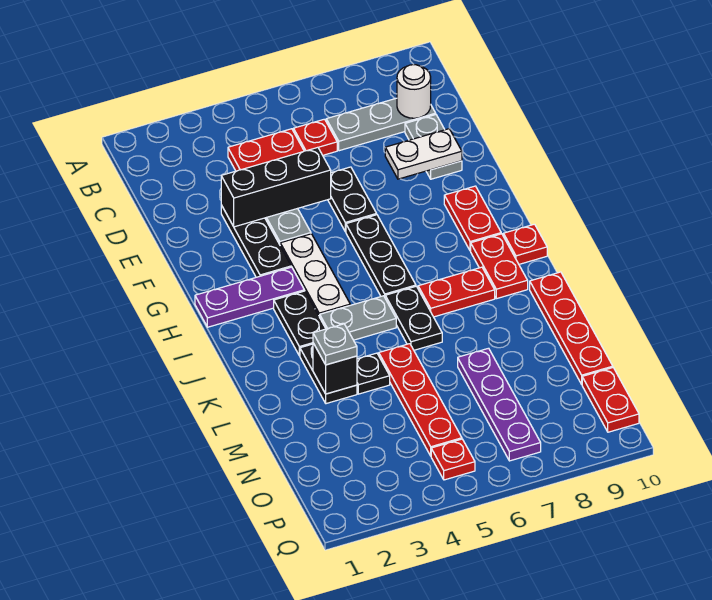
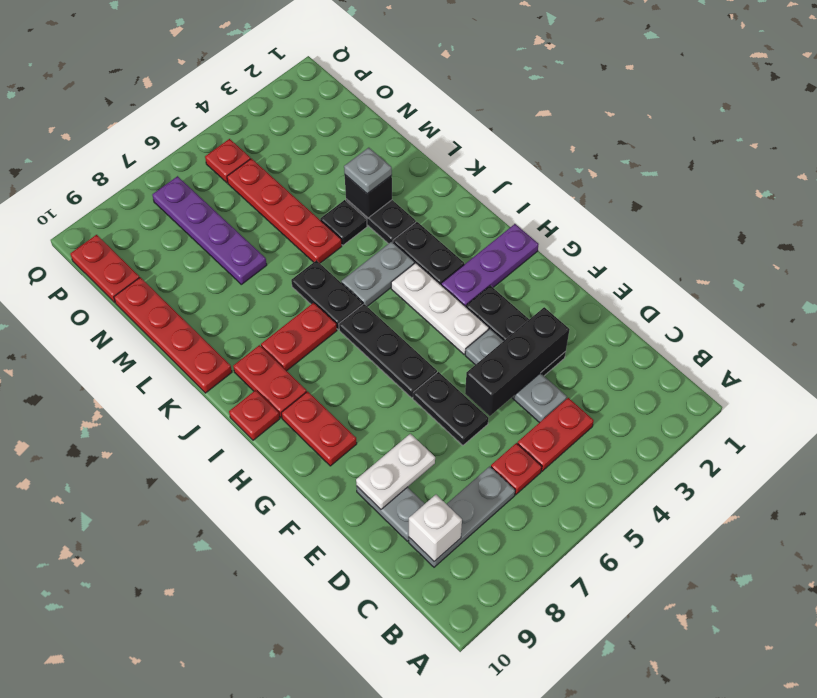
white 1x1 round brick [397,65,431,118] -> white 1x1 brick [409,495,462,561]

